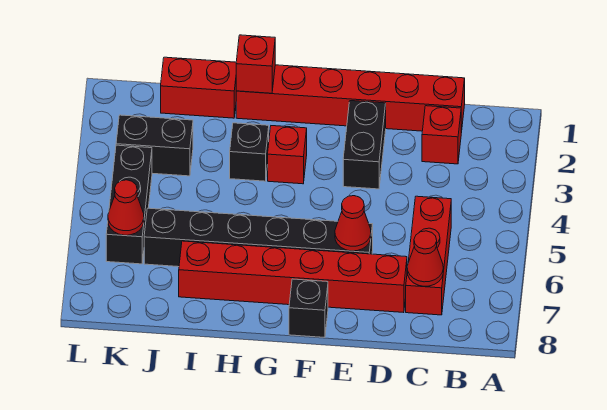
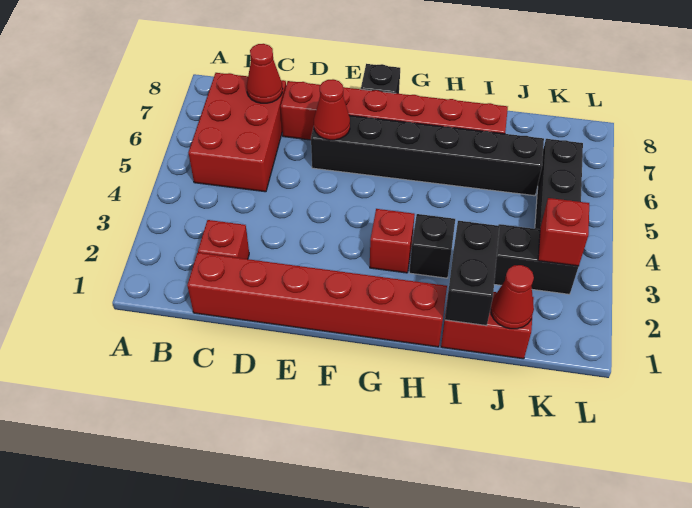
red 1x3 brick [406,196,451,315] -> red 2x3 brick [189,73,286,192]
black 1x2 brick [343,101,386,189] -> black 1x2 brick moved to [445,221,500,326]
red 1x1 brick [236,35,275,93] -> red 1x1 brick moved to [538,198,589,266]
red 1x1 cone [108,180,144,235] -> red 1x1 cone moved to [491,265,534,329]

